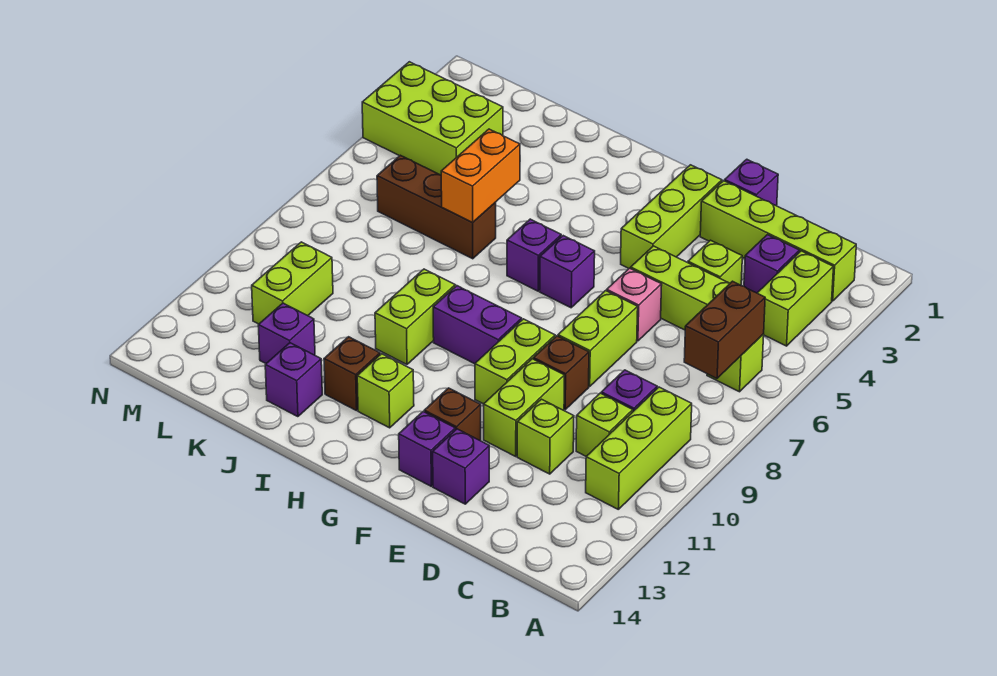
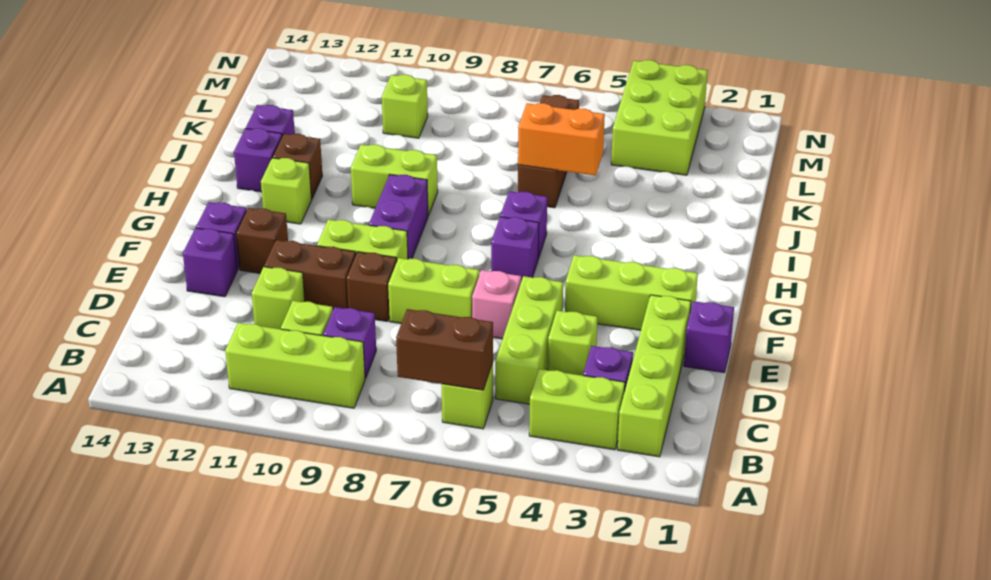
lime 1x2 brick [483,359,564,456] -> brown 1x2 brick [264,240,356,309]
purple 1x1 brick [258,303,315,363] -> purple 1x1 brick moved to [234,128,282,192]
lime 1x2 brick [252,242,333,324] -> lime 1x1 brick [382,75,428,138]

